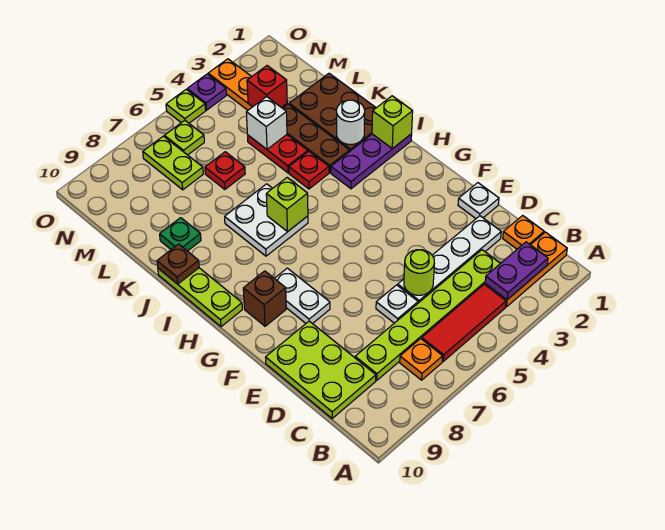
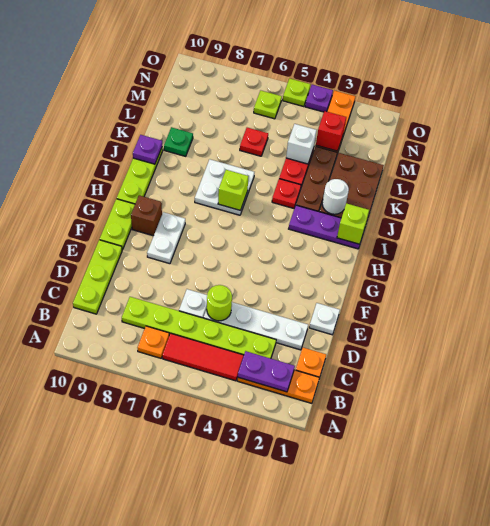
lime 2x3 plate [266,321,376,418] -> lime 1x3 plate [73,240,122,314]
brown 1x1 plate [157,244,199,284] -> purple 1x1 plate [133,135,162,164]
lime 1x2 plate [143,136,203,190] -> lime 1x2 plate moved to [100,199,135,250]

